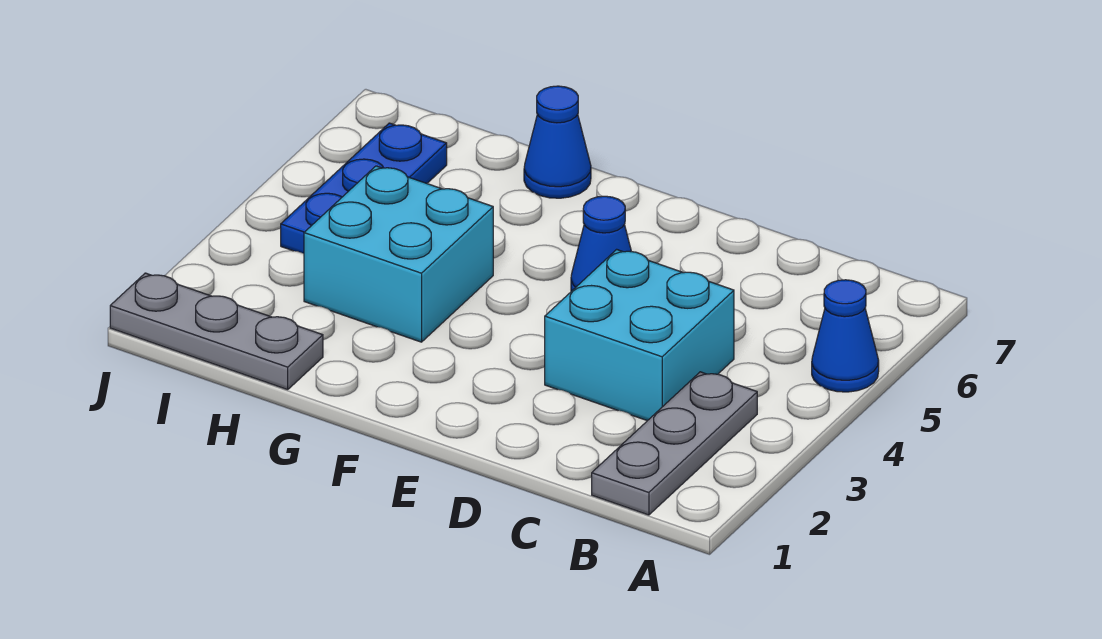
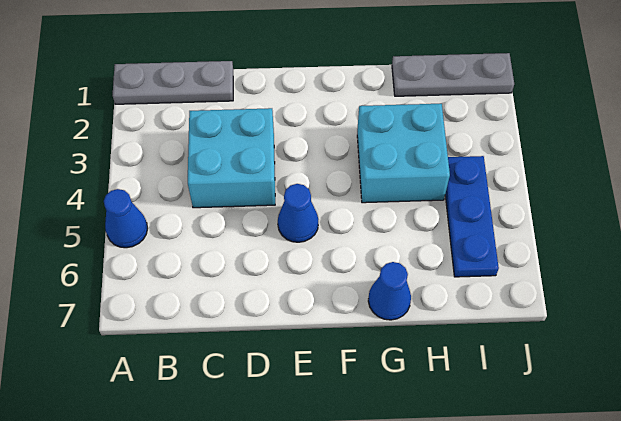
grey 1x3 plate [592,372,757,515] -> grey 1x3 plate turned to [113,61,233,104]

